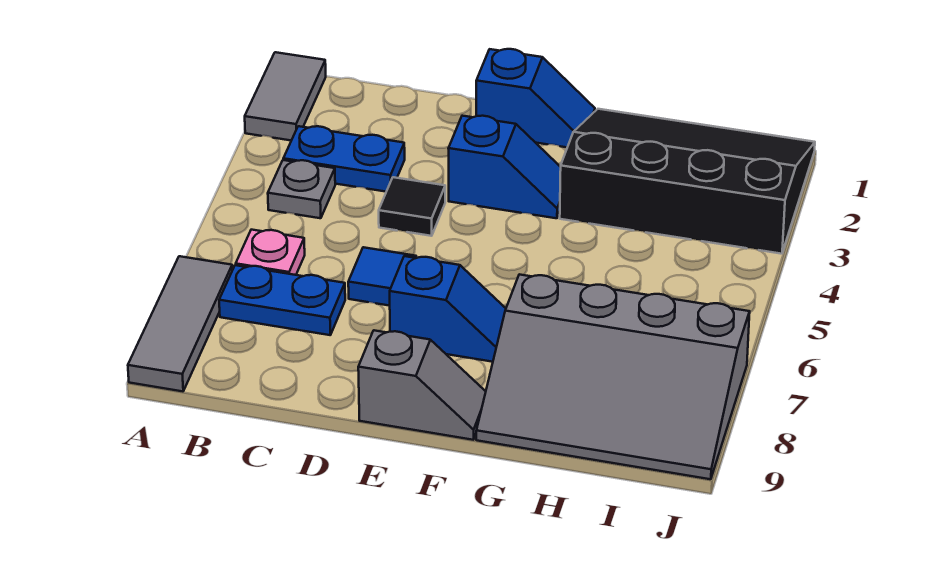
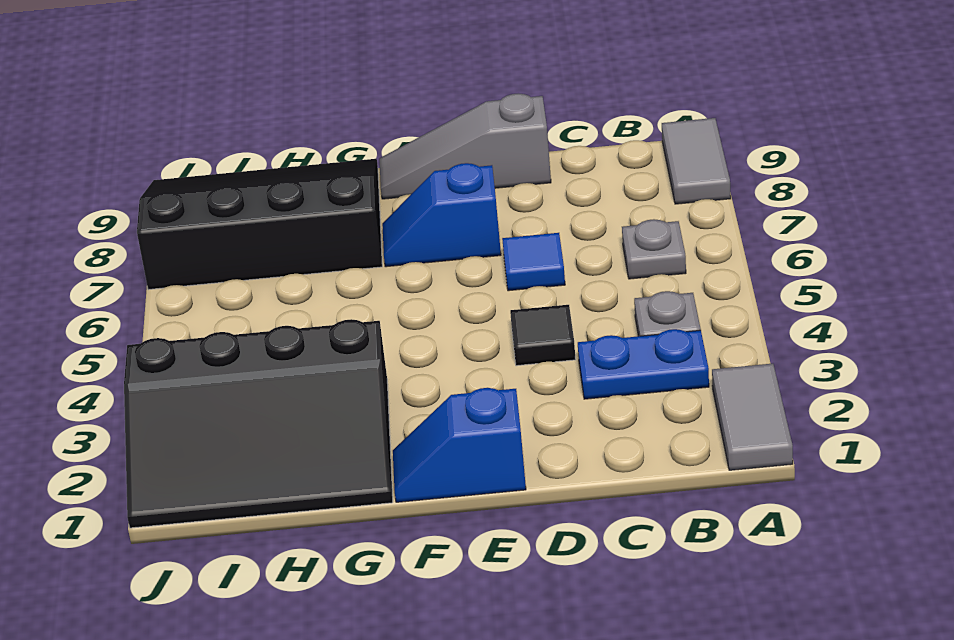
grey 1x3 tile [128,256,232,391] -> grey 1x2 tile [662,118,731,204]
pink 1x1 plate [236,230,305,275] -> grey 1x1 plate [622,219,686,279]
blue 1x2 plate [219,265,345,335] -> none
blue 1x2 slope [448,116,561,218] -> none
grey 1x2 slope [358,330,486,440] -> grey 1x3 slope [379,93,551,199]
grey 3x4 slope [476,274,750,479] -> black 3x4 slope [137,159,382,290]

